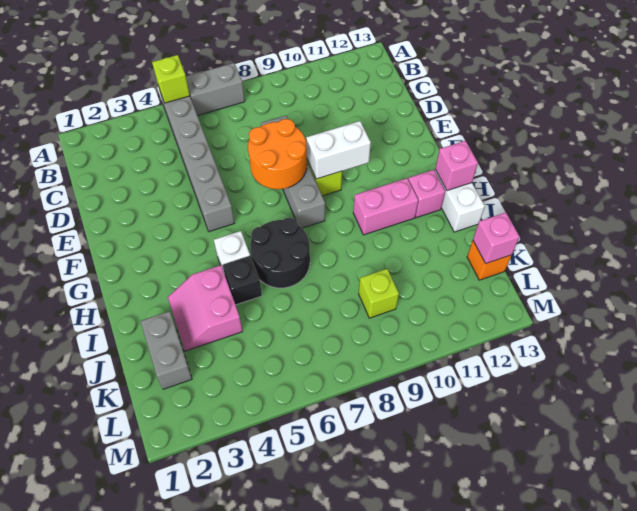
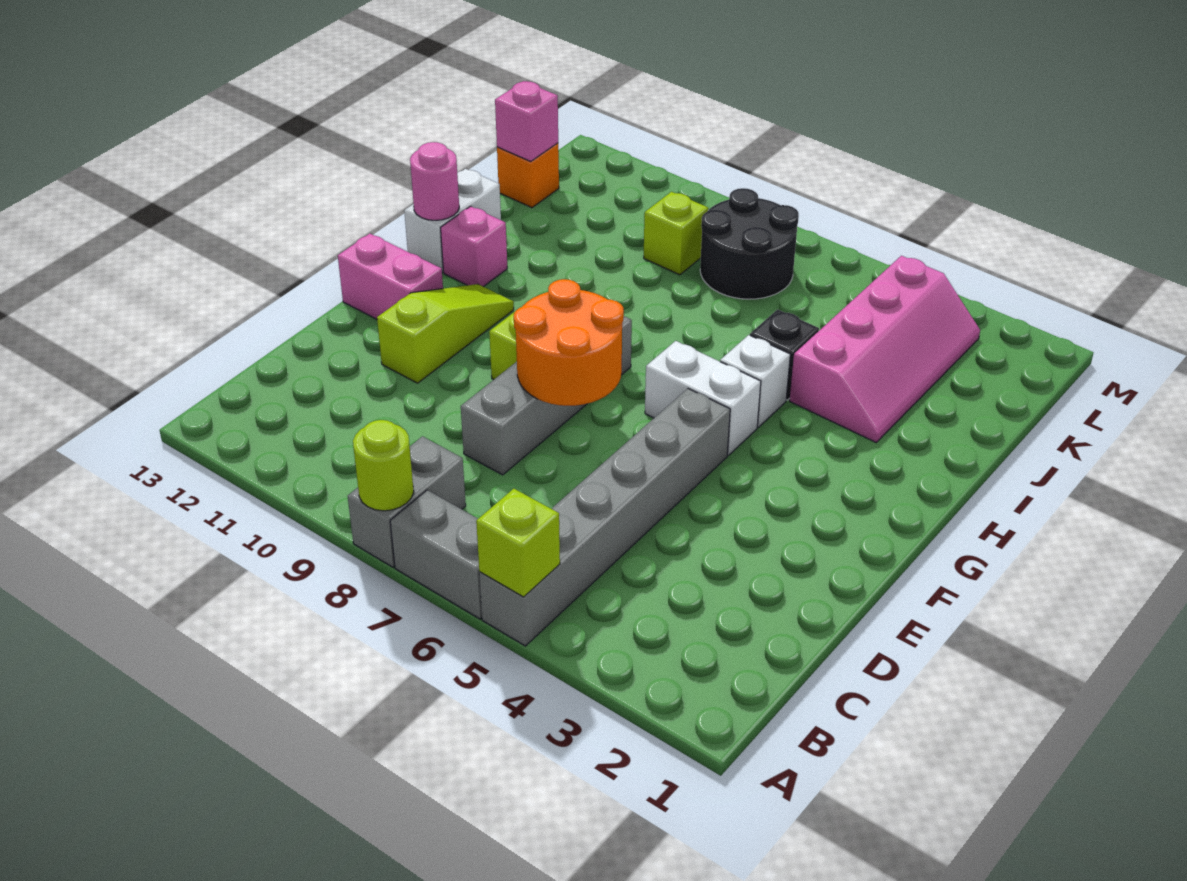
none -> lime 1x1 round brick [353,420,414,511]
none -> lime 1x3 slope [377,284,514,383]
white 1x2 brick [306,121,371,179] -> white 1x2 brick moved to [645,341,761,455]
black 2x2 round brick [250,218,310,288] -> black 2x2 round brick moved to [700,188,799,299]
pink 1x2 brick [353,178,418,235] -> pink 1x2 brick moved to [338,234,443,319]
pink 1x1 brick [435,141,478,191] -> pink 1x1 round brick [410,142,459,220]
pink 2x2 slope [168,265,243,351] -> pink 2x4 slope [790,256,980,442]
grey 1x2 brick [141,311,192,389] -> grey 1x2 brick moved to [348,436,466,567]

